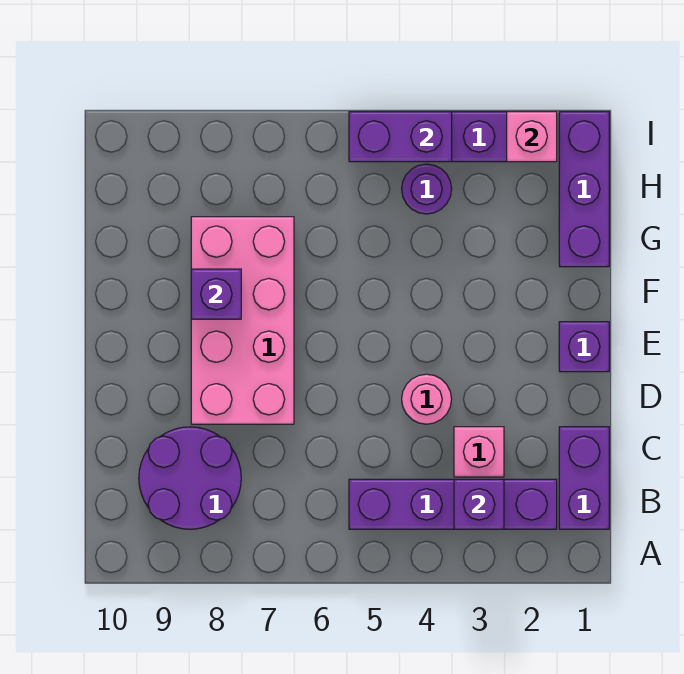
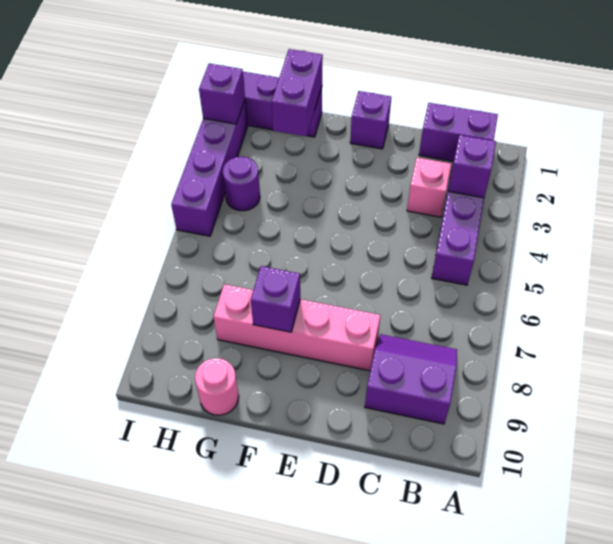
purple 2x2 round brick [139,427,241,529] -> purple 2x2 slope [365,334,457,424]
pink 1x1 round brick [402,374,452,424] -> pink 1x1 round brick moved to [195,358,239,415]
pink 2x4 brick [191,217,294,424] -> pink 1x4 brick [213,284,380,371]
pink 1x1 brick [507,112,557,162] -> purple 1x1 brick [199,63,245,124]
purple 1x2 brick [349,112,452,162] -> purple 1x2 brick moved to [272,49,323,136]

